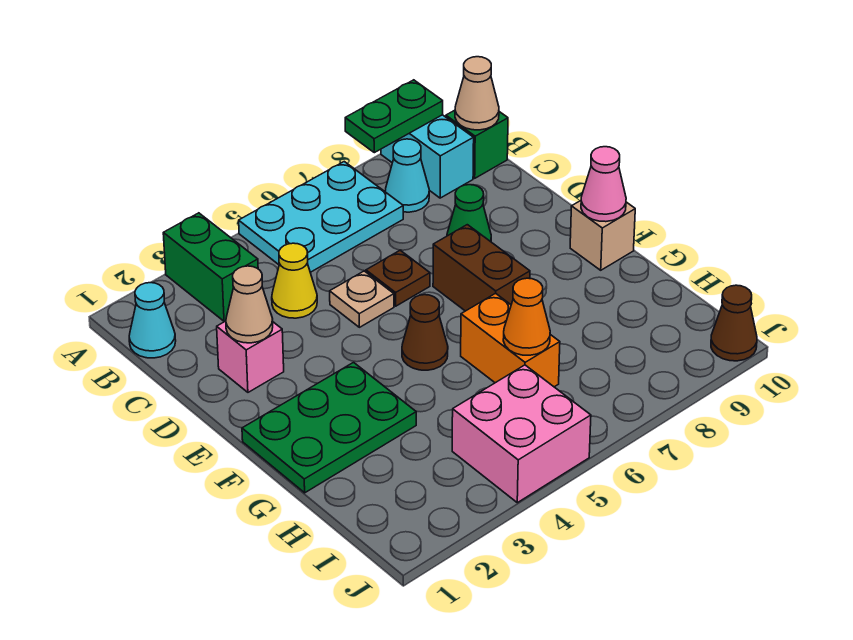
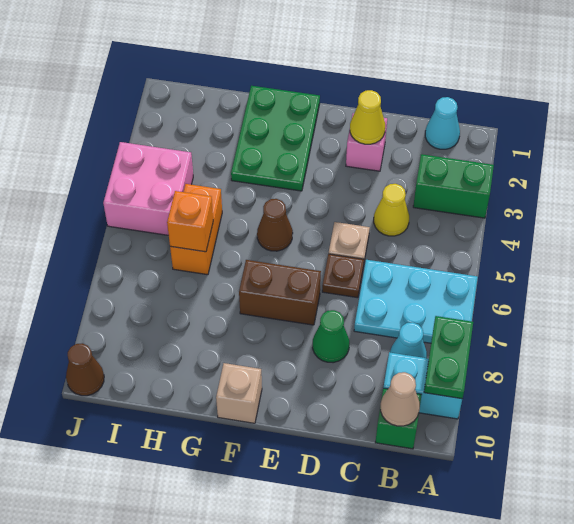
cyan 2x3 plate [239,162,403,272] -> cyan 2x3 plate turned to [354,260,478,343]
tan 1x1 cone [226,266,273,343] -> yellow 1x1 cone [350,90,385,144]
pink 1x1 cone [581,147,626,222] -> none
orange 1x2 brick [461,293,560,387] -> orange 1x2 brick turned to [170,184,222,275]
orange 1x1 cone [503,278,550,355] -> orange 1x1 brick [167,191,213,252]

